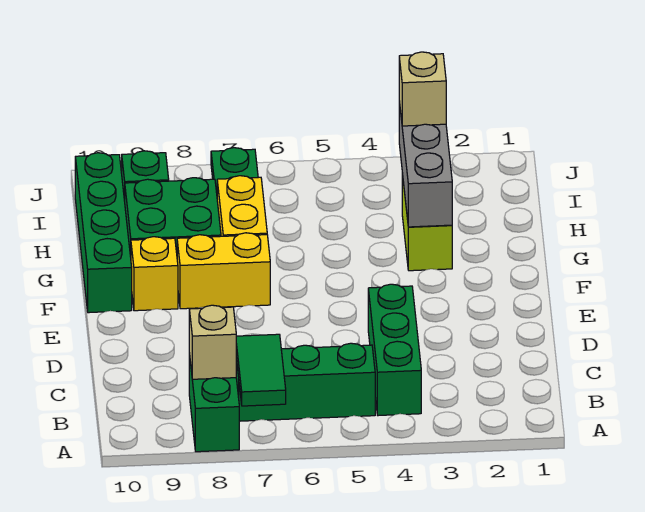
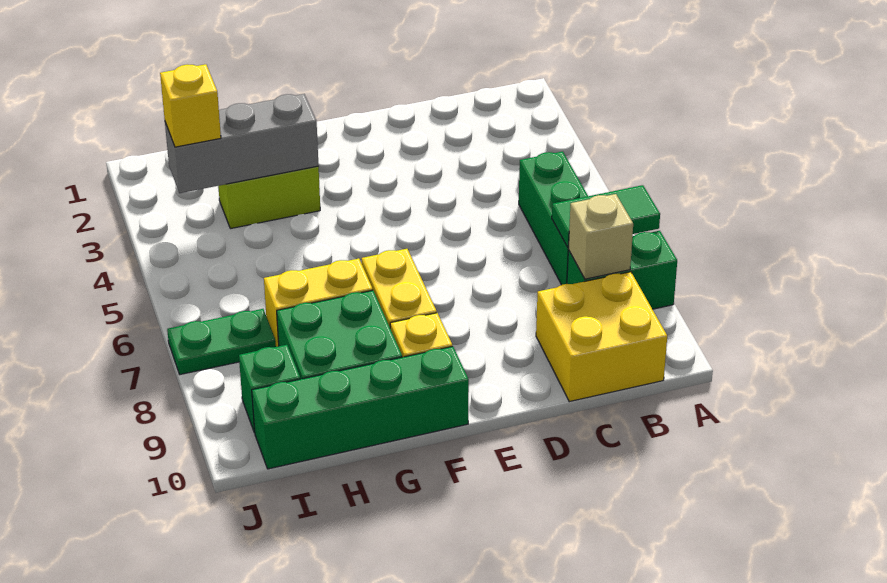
green 1x3 brick [368,284,421,416] -> none
none -> yellow 2x2 brick [536,272,667,402]
tan 1x1 brick [399,52,446,126] -> yellow 1x1 brick [160,64,221,147]

